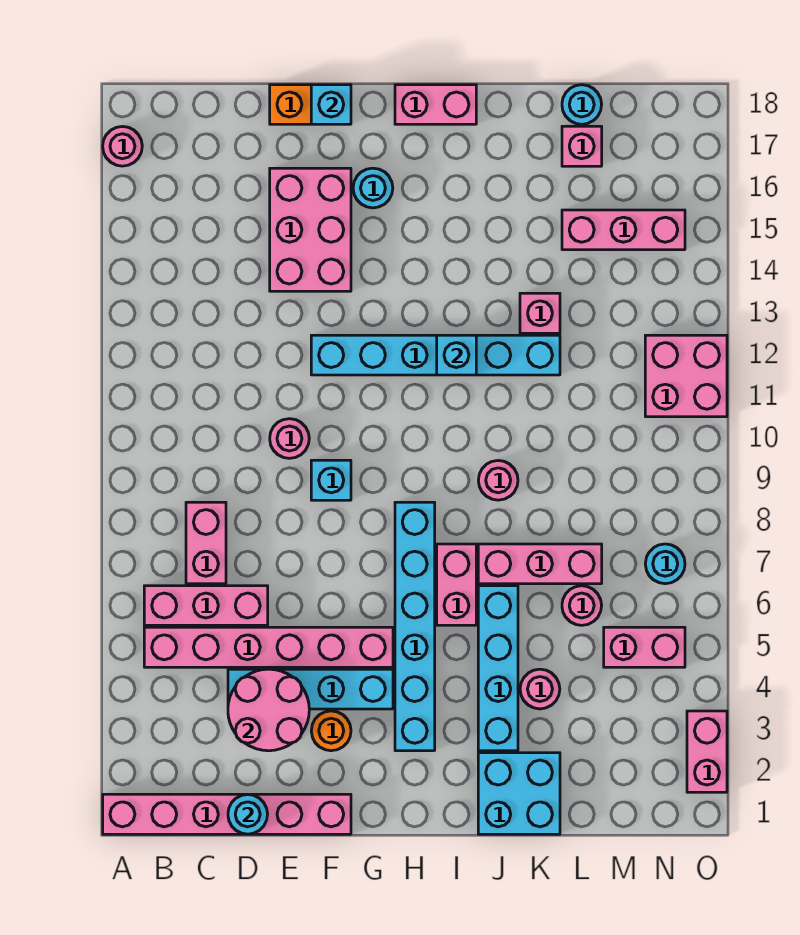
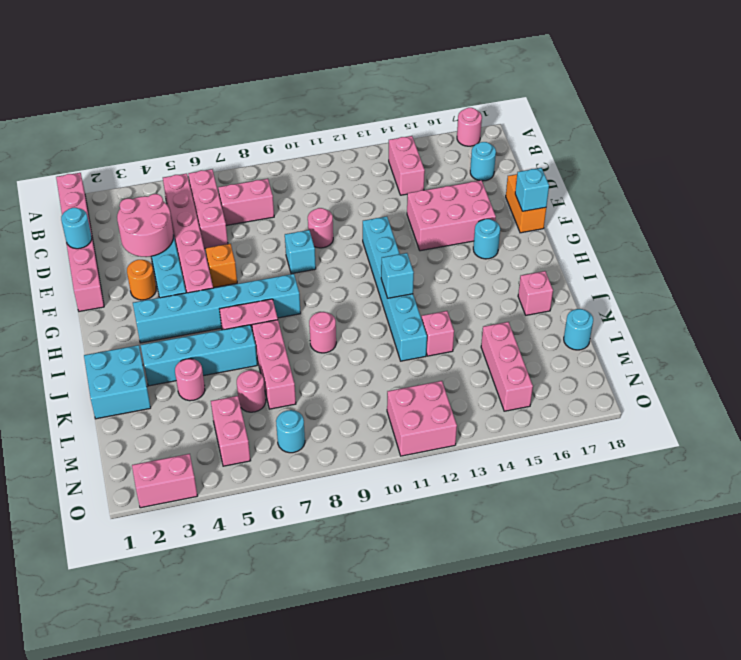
none -> cyan 1x1 round brick [470,142,496,181]
none -> orange 1x1 brick [206,244,237,288]
pink 1x2 brick [395,85,476,124] -> pink 1x2 brick moved to [389,136,425,195]
pink 1x1 brick [562,126,602,166] -> pink 1x1 brick moved to [518,271,553,315]

